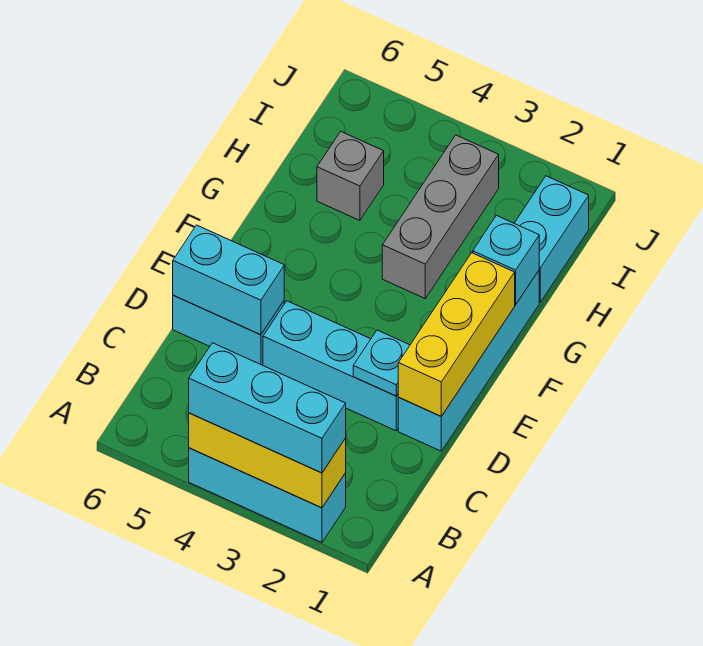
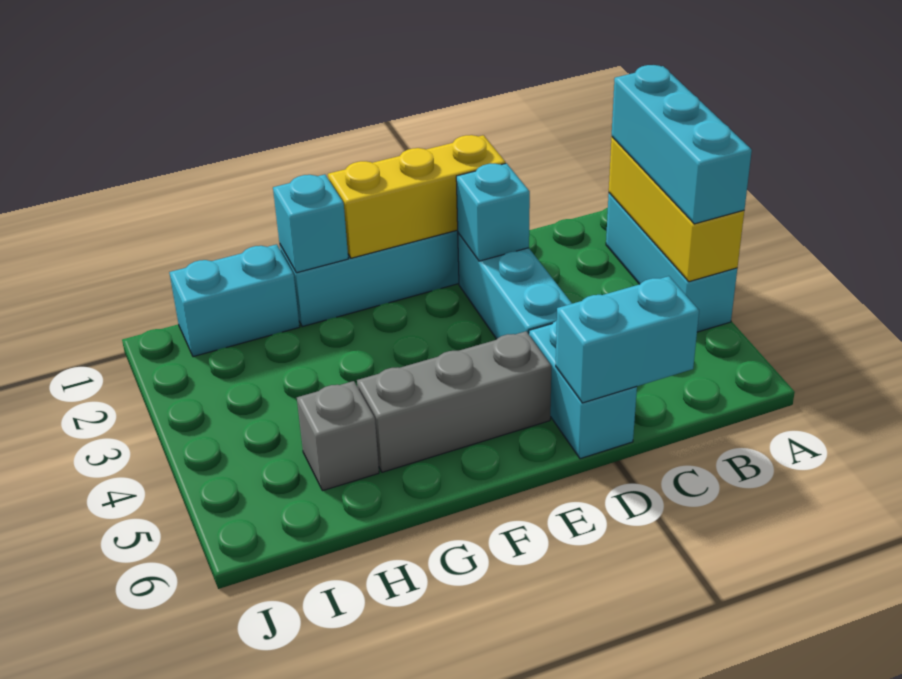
cyan 1x1 plate [353,330,410,396] -> cyan 1x1 brick [456,163,530,261]
cyan 1x2 brick [173,225,284,335] -> cyan 1x2 brick turned to [556,276,699,403]
grey 1x3 brick [382,135,499,298] -> grey 1x3 brick moved to [357,331,552,472]

